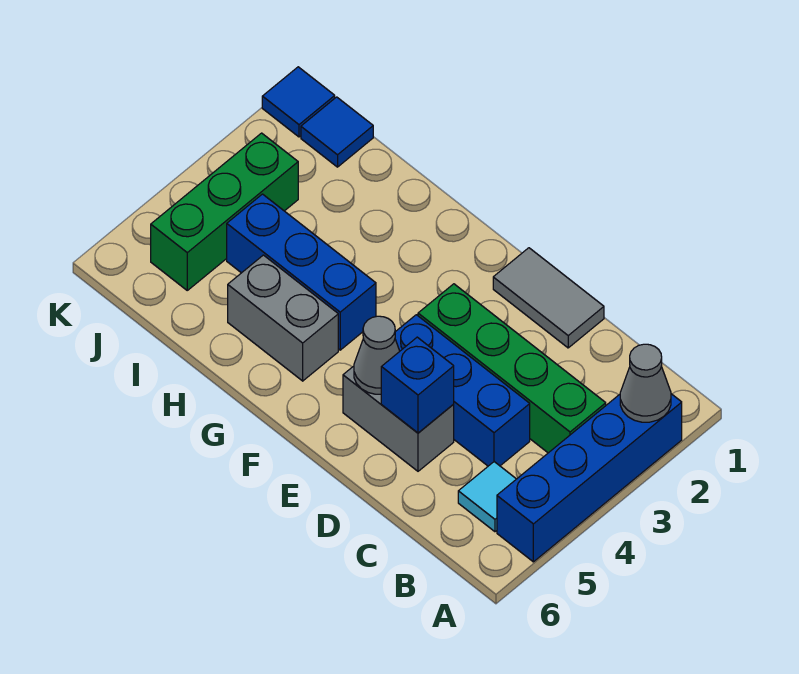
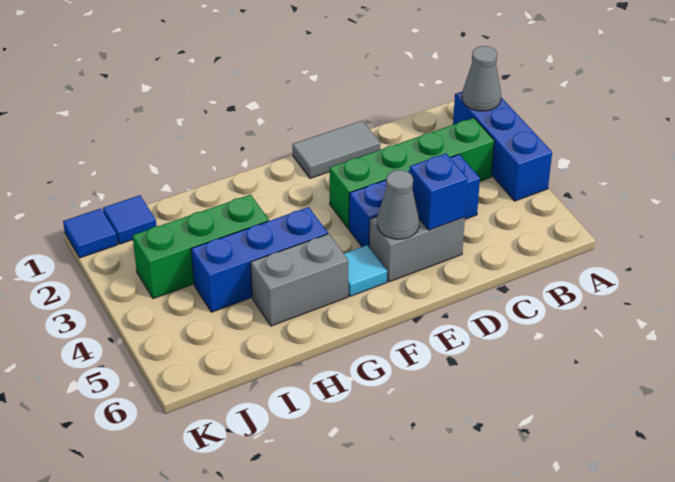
blue 1x4 brick [497,394,682,562] -> blue 1x3 brick [453,92,552,201]
cyan 1x1 tile [458,462,516,532] -> cyan 1x1 tile moved to [344,245,387,296]
green 1x3 brick [151,133,298,290] -> green 1x3 brick turned to [133,195,269,299]

